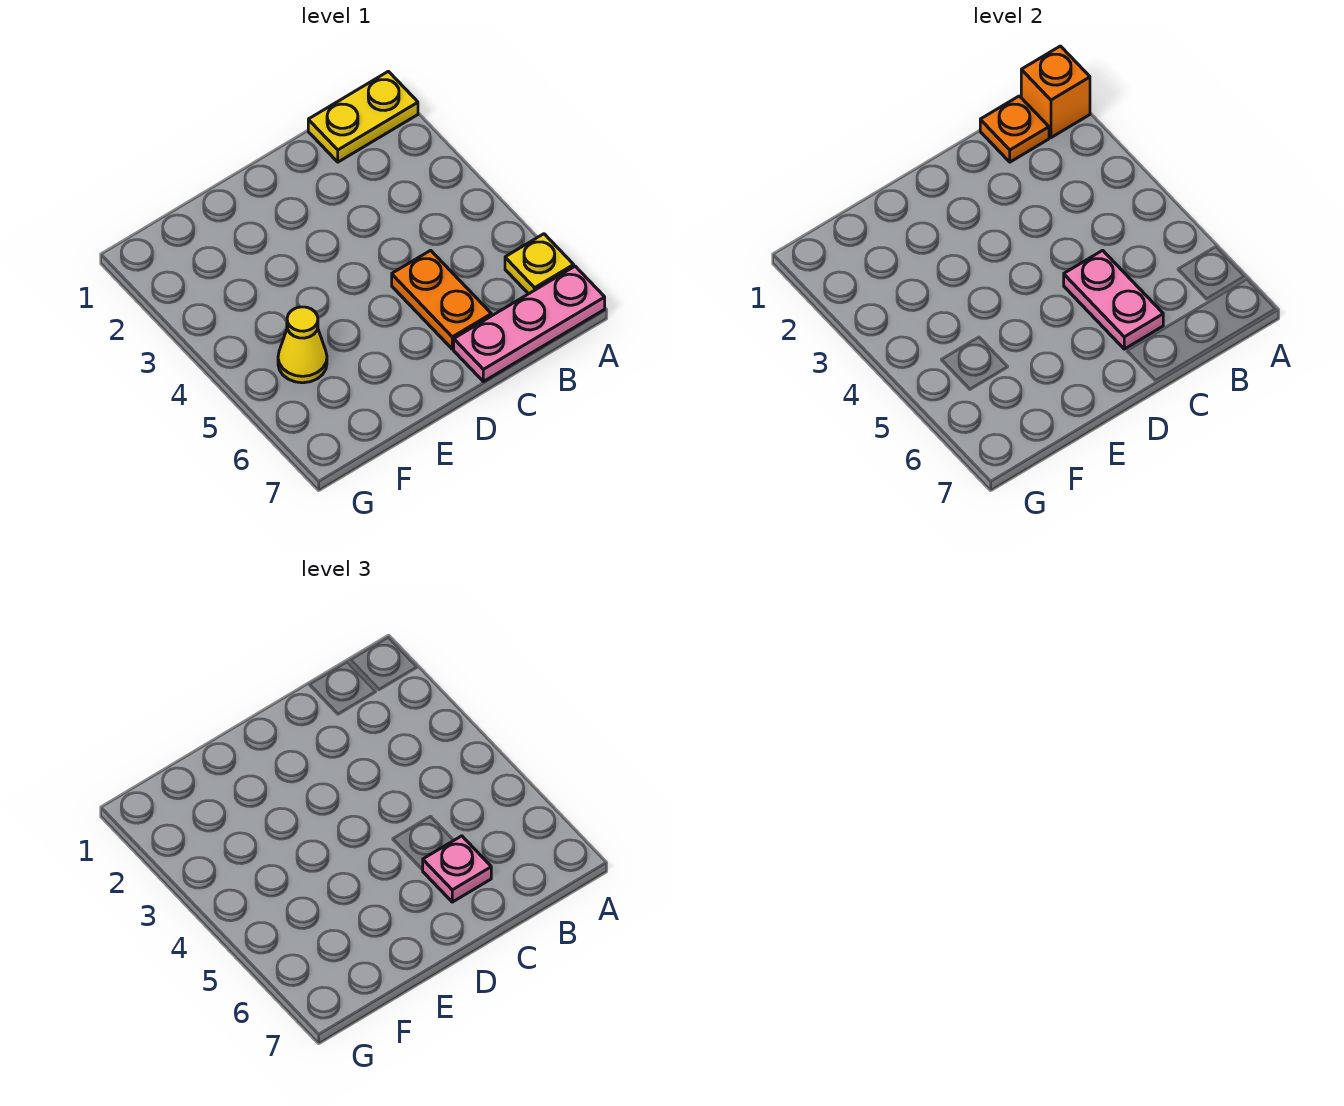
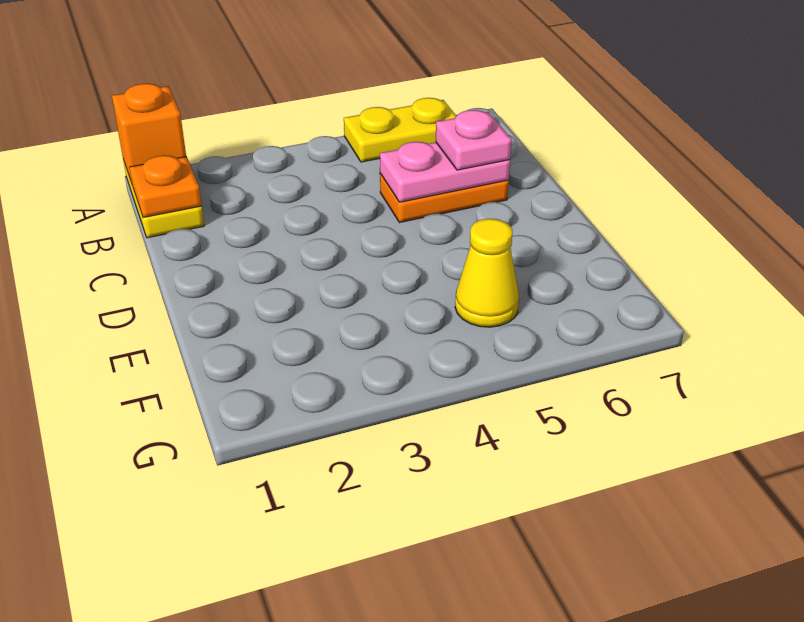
yellow 1x1 plate [505,234,574,294] -> yellow 1x2 plate [344,98,456,162]
pink 1x3 plate [454,266,605,382] -> none

